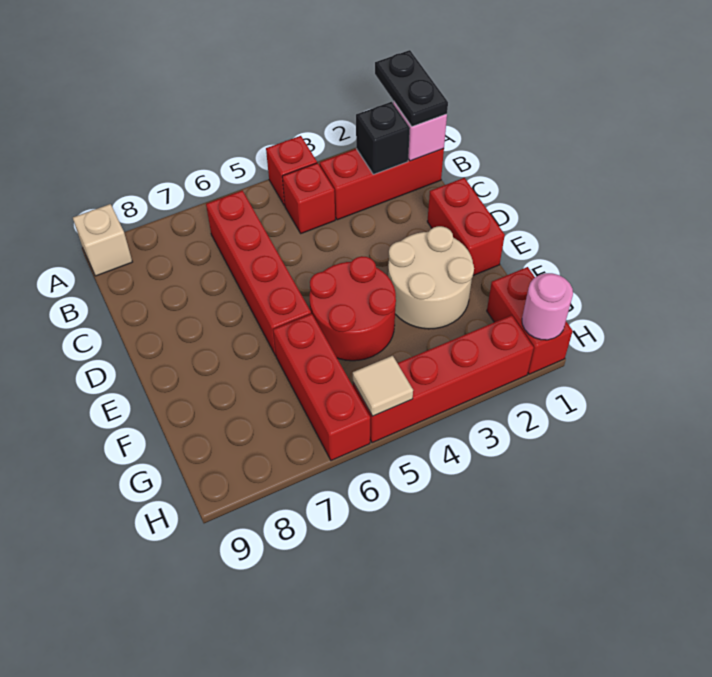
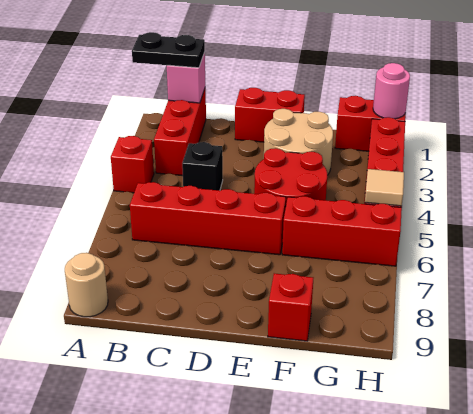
tan 1x1 brick [73,204,132,276] -> tan 1x1 round brick [65,253,108,317]
black 1x1 brick [356,102,410,174] -> black 1x1 brick moved to [182,142,223,191]
red 1x1 brick [282,163,335,233] -> red 1x1 brick moved to [268,273,313,341]

